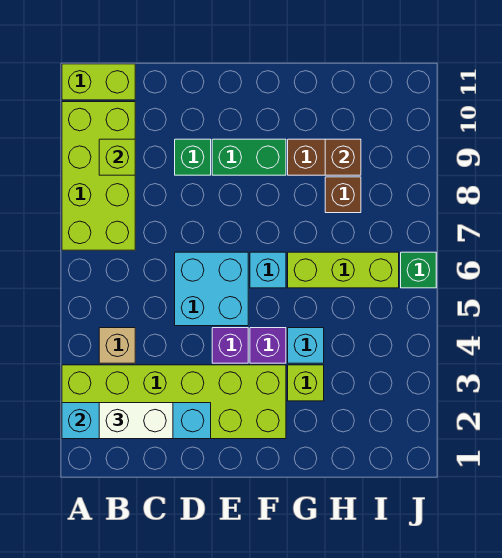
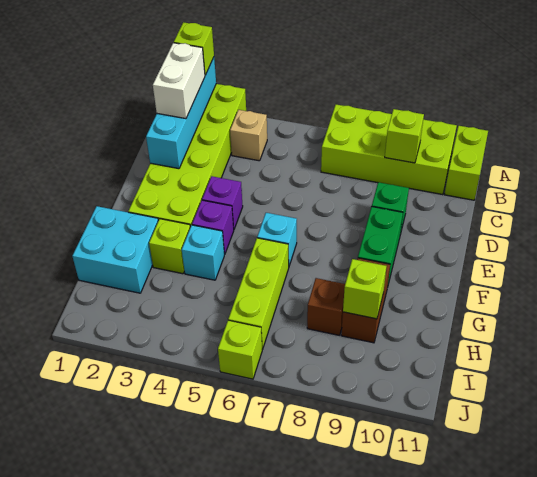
none -> lime 1x1 brick [174,22,214,75]
cyan 2x2 brick [175,252,248,326] -> cyan 2x2 brick moved to [72,206,158,293]
brown 1x1 brick [325,139,361,175] -> lime 1x1 brick [343,259,386,319]
green 1x1 brick [401,252,436,288] -> lime 1x1 brick [218,320,262,379]

